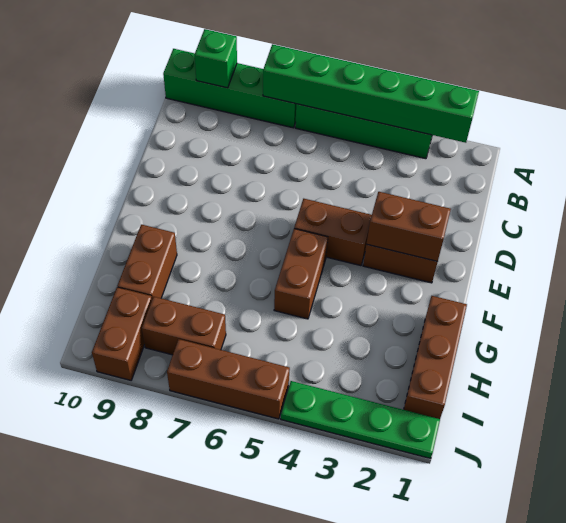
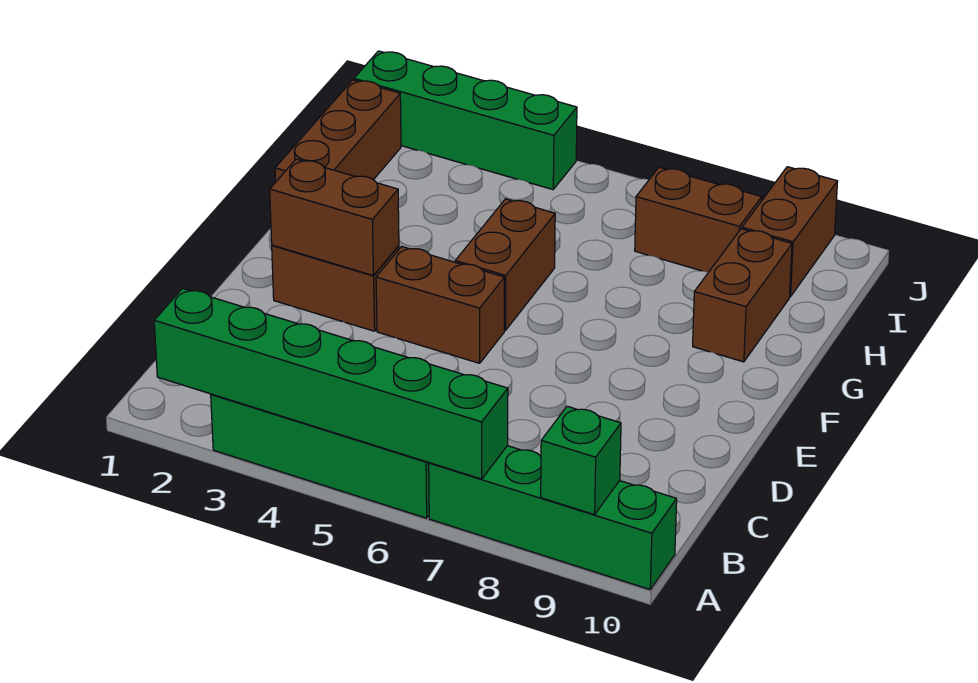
green 1x4 plate [281,381,440,459] -> green 1x4 brick [354,51,577,190]
brown 1x3 brick [167,339,290,419] -> none

